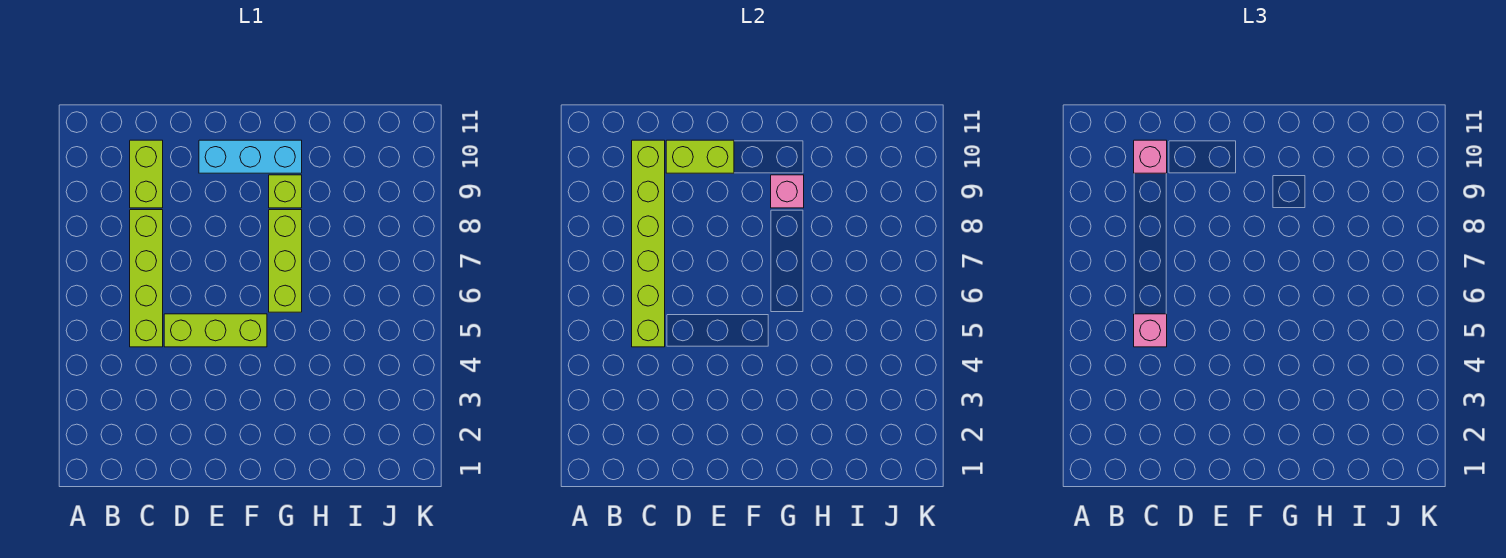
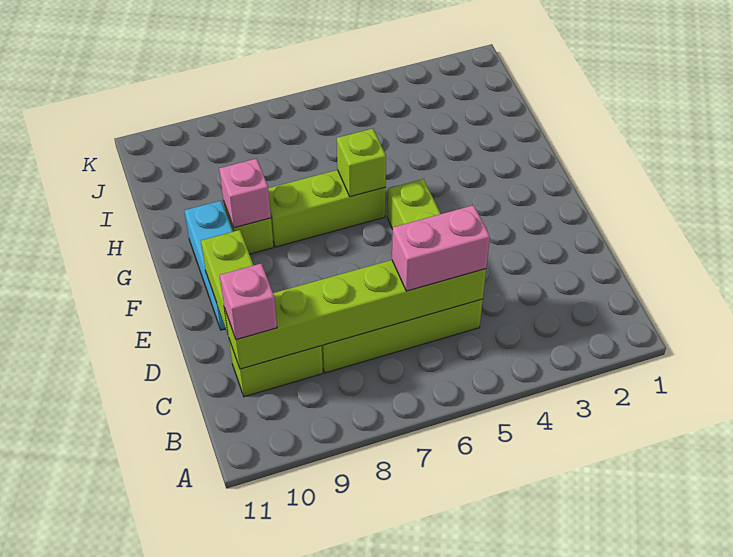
pink 1x1 brick [1134,314,1167,347] -> pink 1x2 brick [392,205,490,291]
none -> lime 1x1 brick [337,129,386,197]

